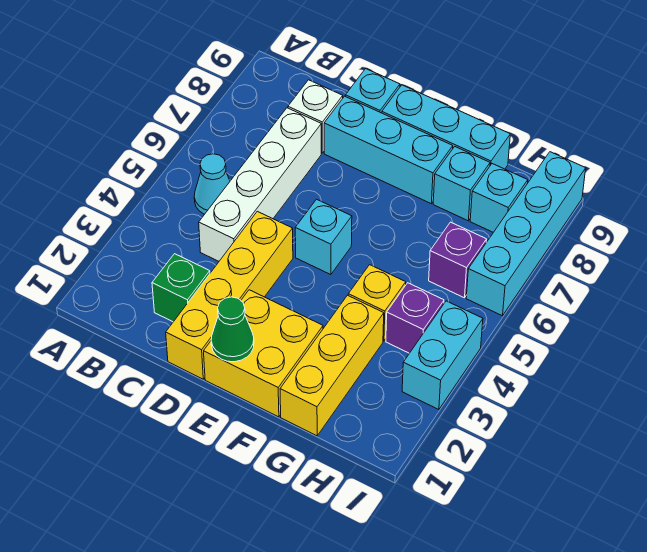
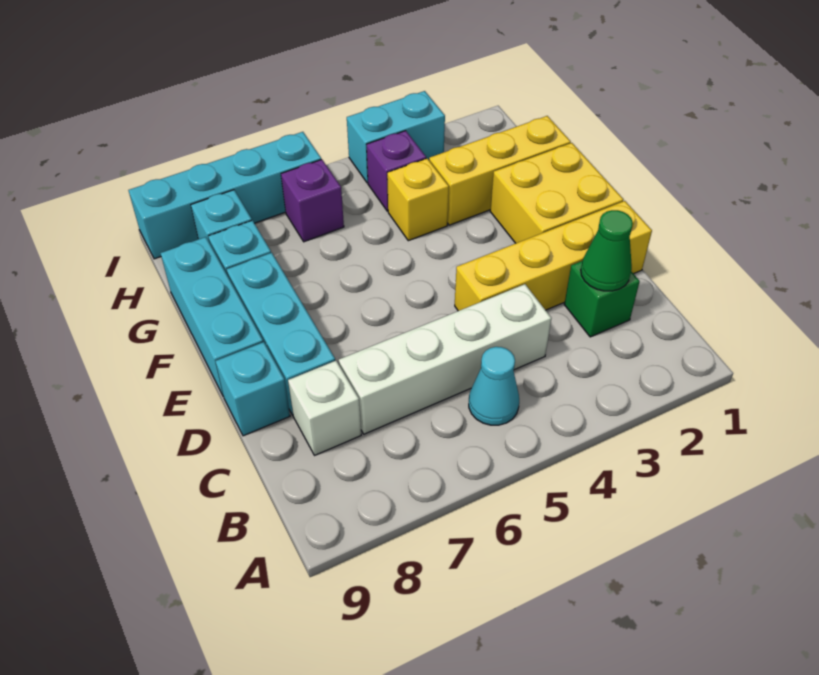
green 1x1 cone [211,297,254,362] -> green 1x1 cone moved to [581,210,633,291]
cyan 1x1 brick [295,199,352,275] -> none

